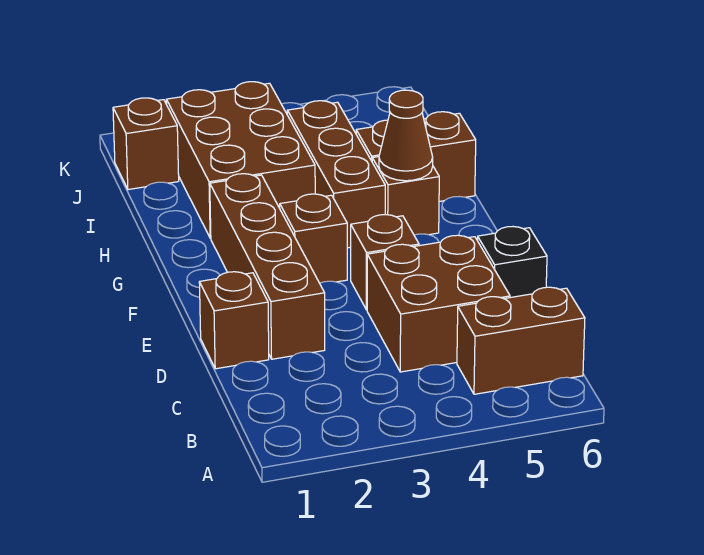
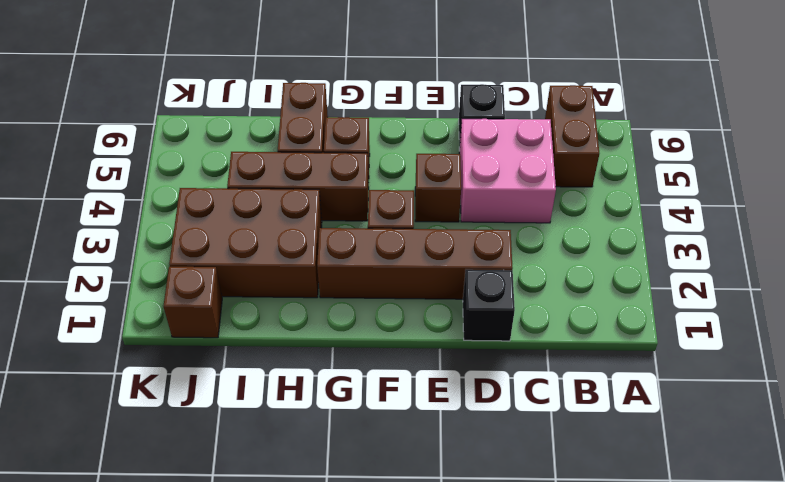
brown 2x2 brick [367,235,510,372] -> pink 2x2 brick [459,119,556,223]
brown 1x1 brick [199,272,269,369] -> black 1x1 brick [463,270,515,341]
brown 1x1 cone [379,90,433,181] -> none

